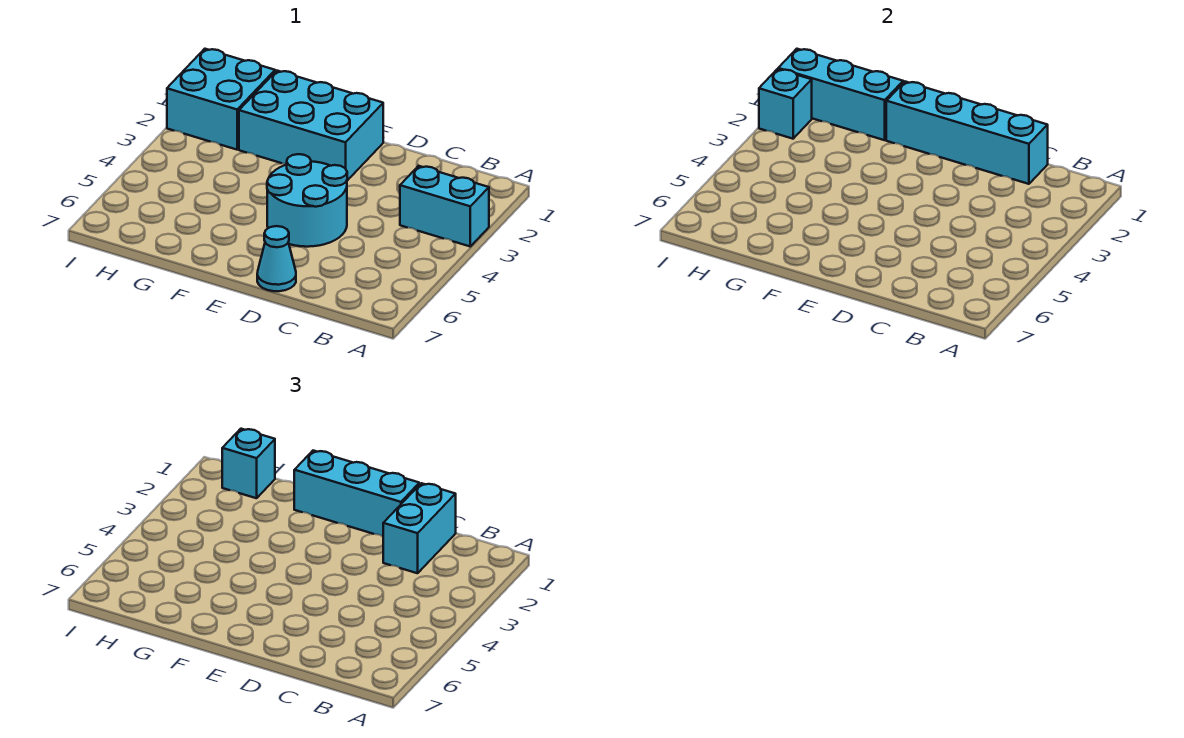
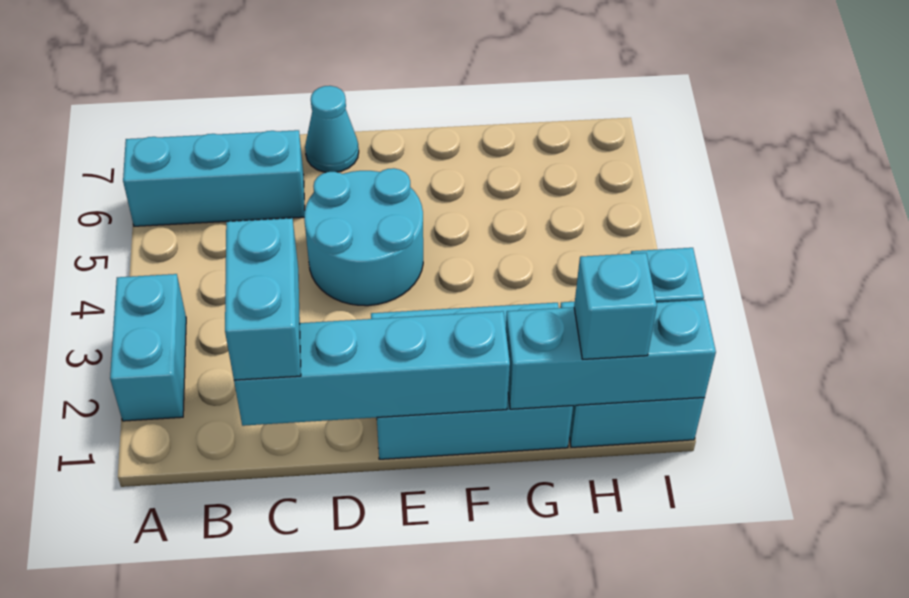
cyan 1x2 brick [400,166,489,246] -> cyan 1x2 brick turned to [110,274,186,421]
cyan 1x3 brick [294,451,419,536] -> cyan 1x3 brick moved to [123,130,305,226]

